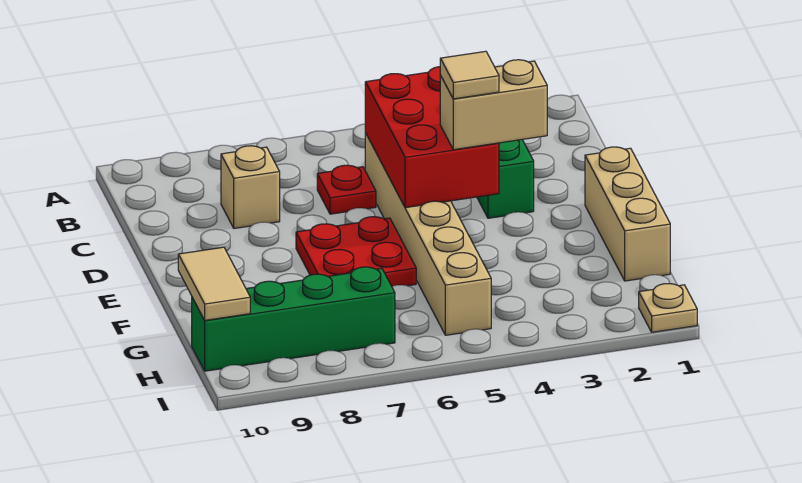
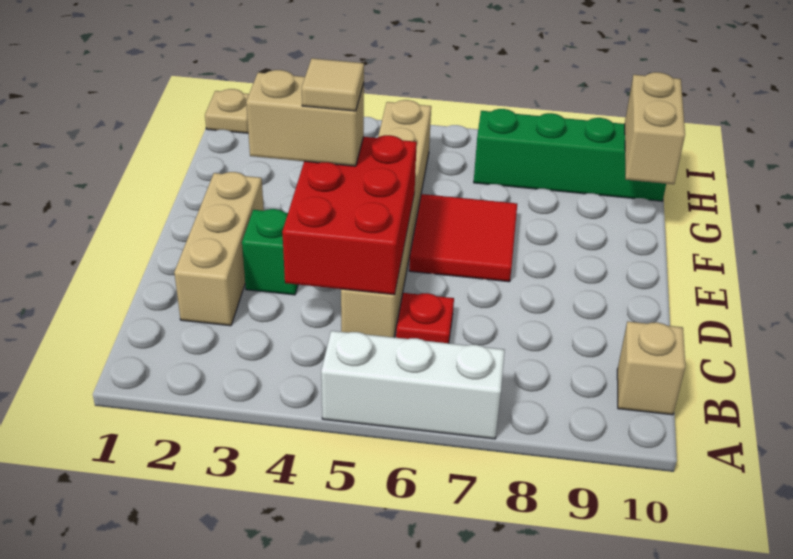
none -> white 1x3 brick [321,331,505,439]
tan 1x1 brick [221,146,280,228] -> tan 1x1 brick moved to [617,321,685,415]
tan 1x3 brick [585,147,670,281] -> tan 1x3 brick moved to [174,172,264,326]
red 2x2 plate [296,217,416,286] -> red 2x2 tile [409,194,517,282]
tan 1x2 tile [178,247,250,320] -> tan 1x2 brick [625,72,685,184]

